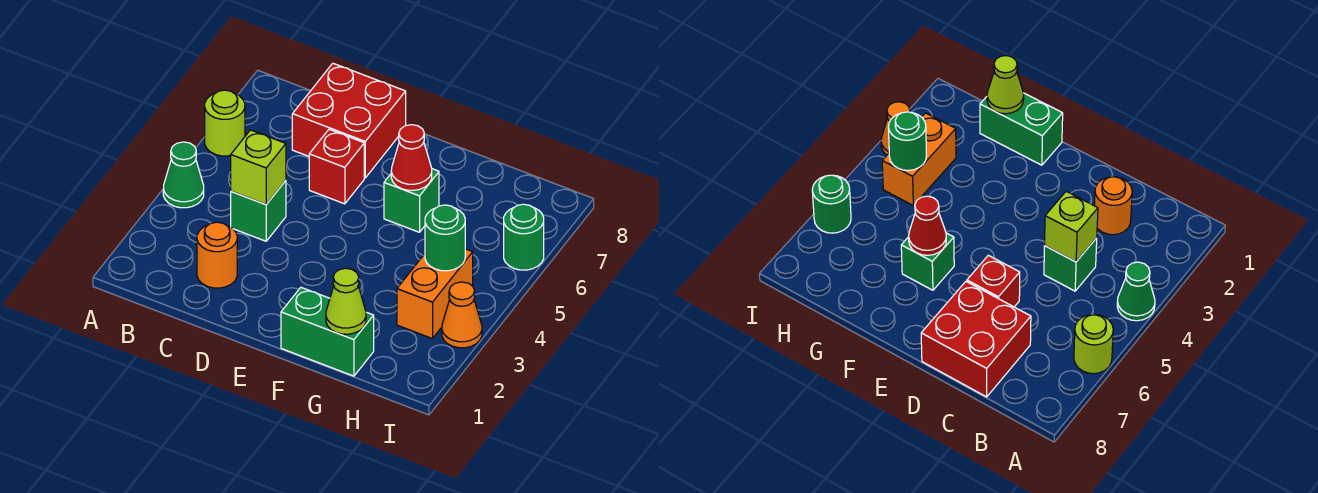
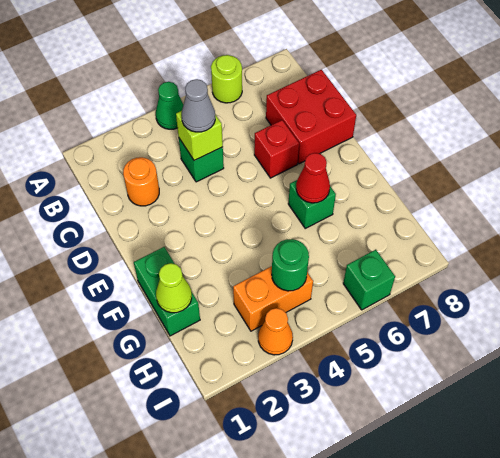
none -> grey 1x1 cone [182,79,215,132]
green 1x1 round brick [504,204,544,270] -> green 1x1 brick [343,250,395,310]

